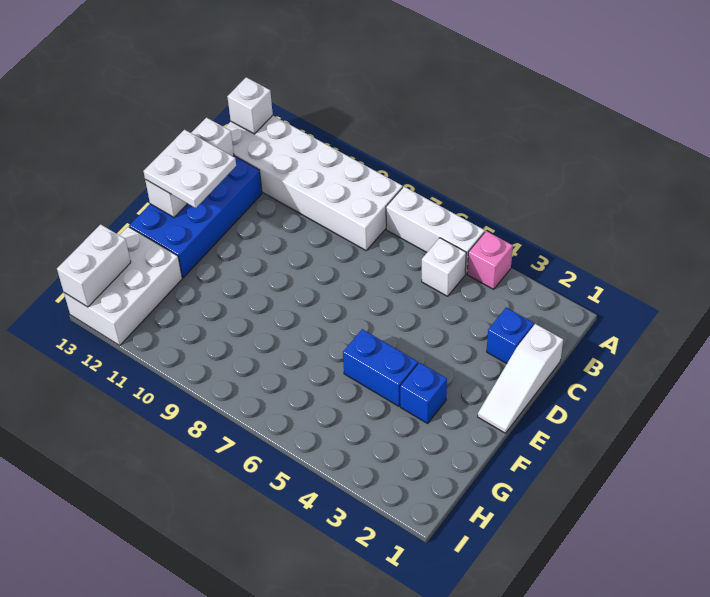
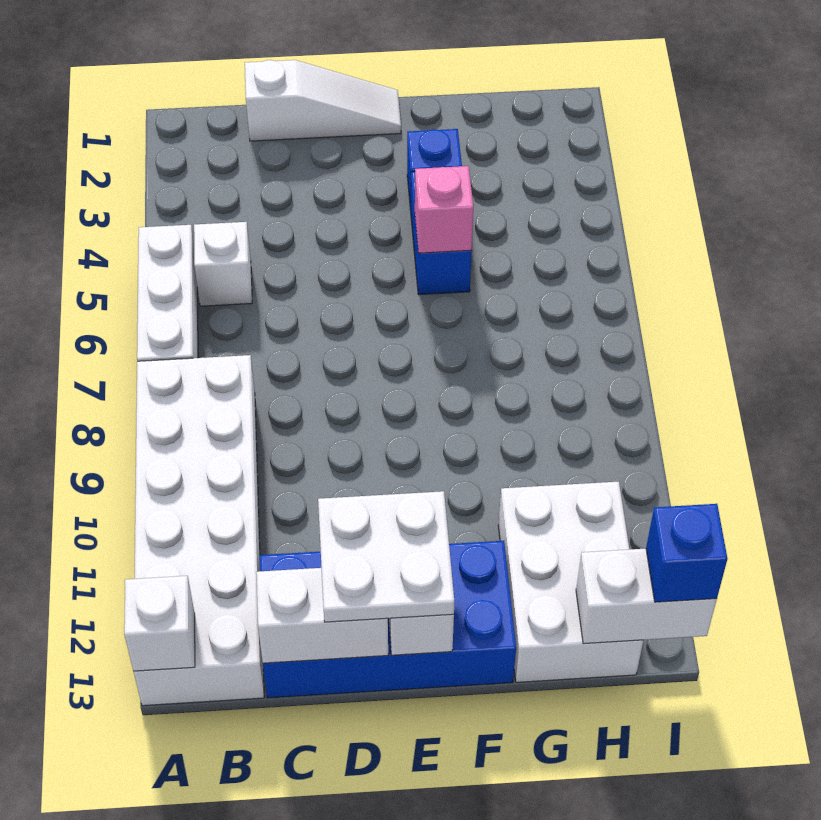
pink 1x1 brick [467,231,513,289] -> pink 1x1 brick moved to [415,166,473,253]
blue 1x1 brick [487,308,534,364] -> blue 1x1 brick moved to [646,504,727,602]
white 2x3 brick [64,227,182,345] -> white 2x3 brick turned to [498,482,643,682]

